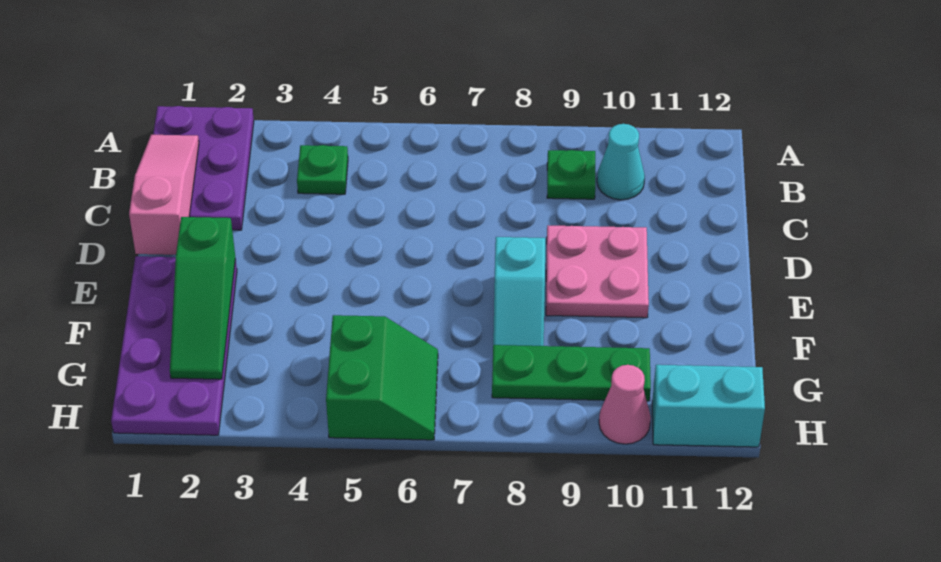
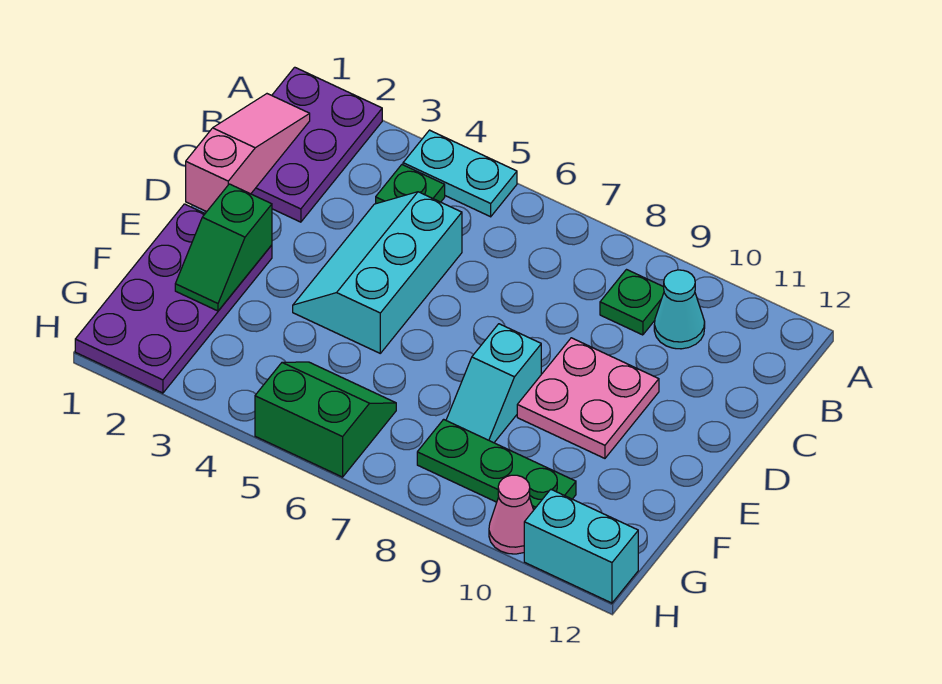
none -> cyan 1x2 plate [403,130,517,217]
none -> cyan 2x3 slope [293,192,462,353]
green 1x3 slope [170,217,235,379] -> green 1x2 slope [175,184,272,311]
green 2x2 slope [326,315,438,440] -> green 2x2 slope turned to [255,362,396,477]

